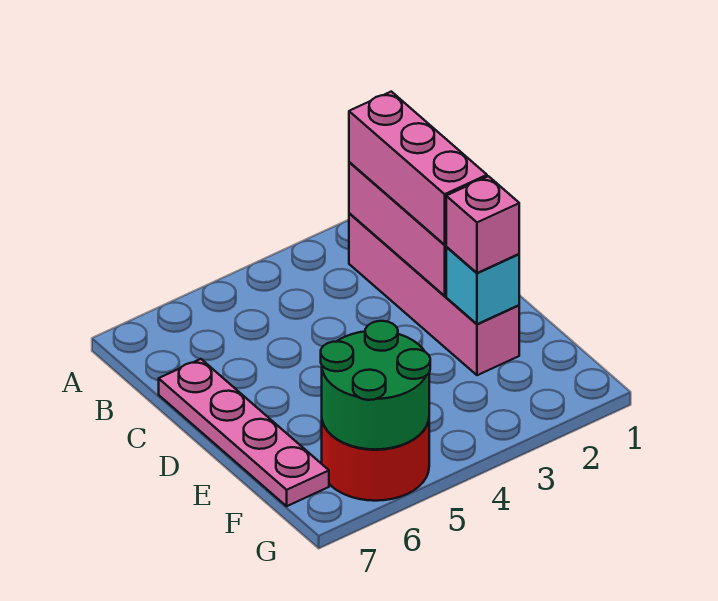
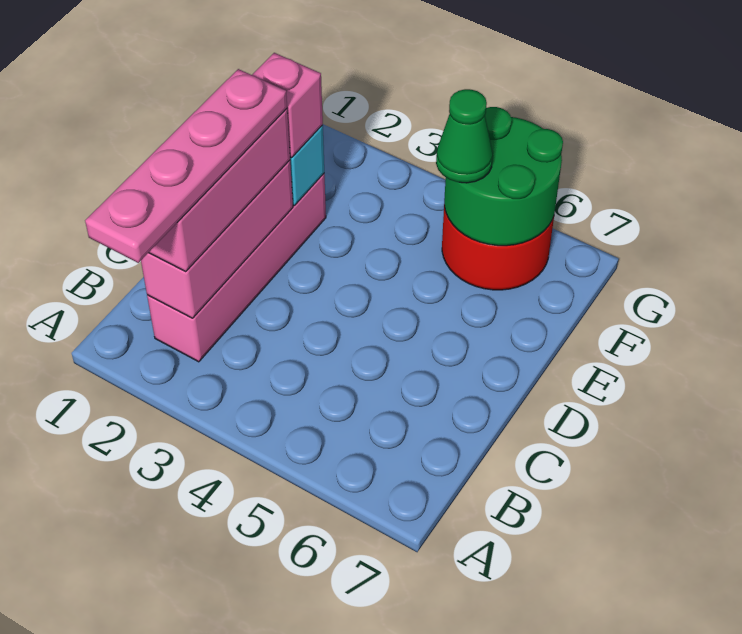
pink 1x4 plate [159,359,329,506] -> pink 1x4 plate moved to [85,69,287,263]
none -> green 1x1 cone [436,89,493,183]

